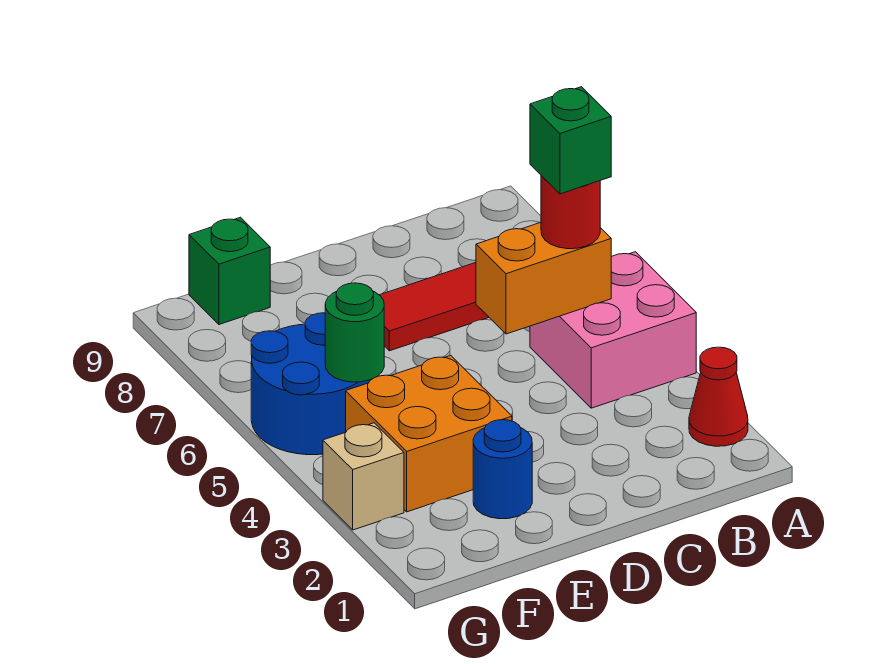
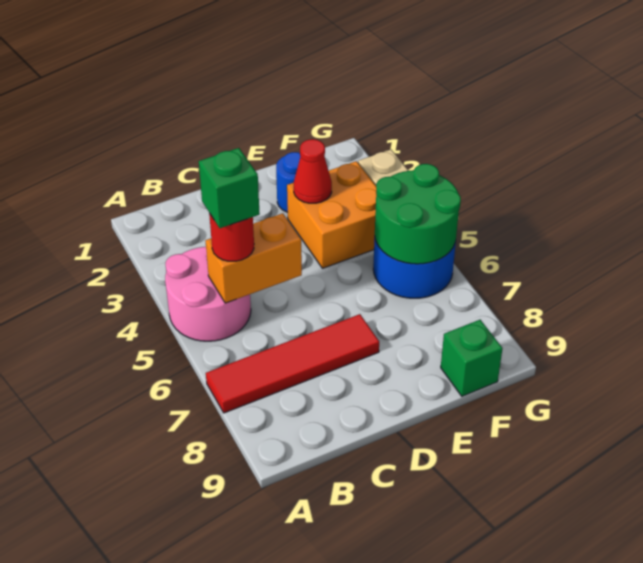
red 1x1 cone [689,347,748,446] -> red 1x1 cone moved to [294,139,332,203]
pink 2x2 brick [530,252,696,408] -> pink 2x2 round brick [165,247,251,341]
green 1x1 round brick [325,283,384,382] -> green 2x2 round brick [375,164,461,264]

